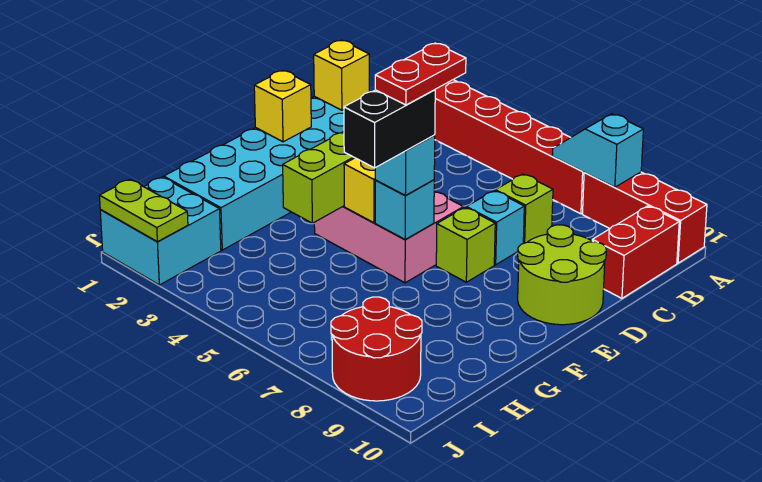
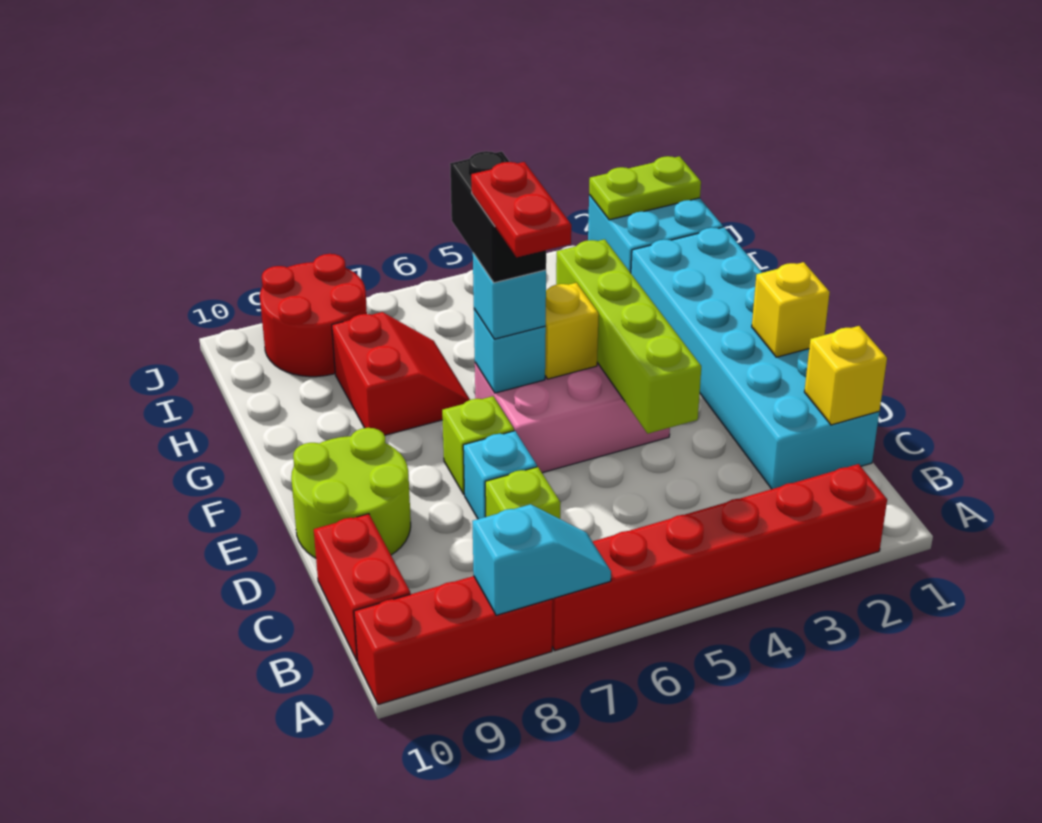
none -> red 2x2 slope [332,312,470,435]

